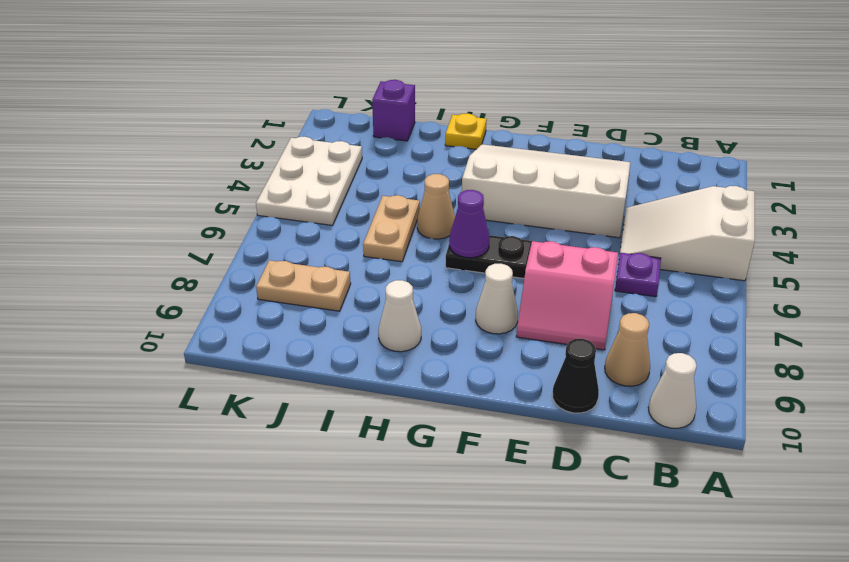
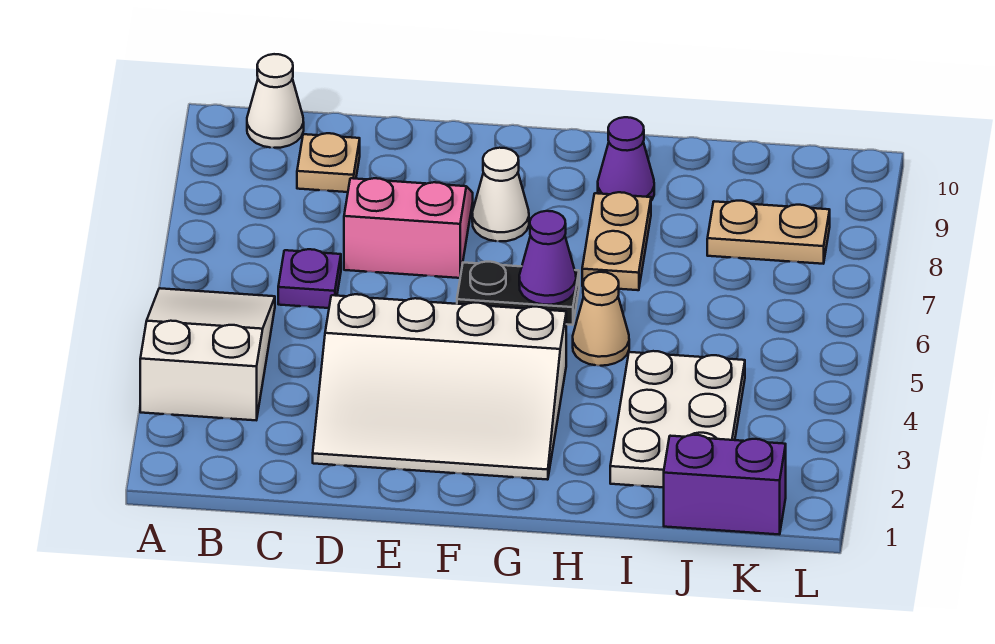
white 2x3 slope [620,186,755,281] -> white 2x3 slope turned to [140,288,275,420]
tan 1x1 cone [605,313,650,386] -> tan 1x1 plate [297,133,360,192]
black 1x1 cone [553,339,599,413] -> none
yellow 1x1 plate [445,113,487,149] -> none
white 1x1 cone [378,280,421,352] -> purple 1x1 cone [598,117,654,201]
tan 1x2 plate [363,195,420,262] -> tan 1x2 plate moved to [582,192,651,290]
purple 1x1 brick [372,80,415,141] -> purple 1x2 brick [664,435,786,534]
white 2x3 plate [256,137,362,225] -> white 2x3 plate moved to [610,351,745,487]

